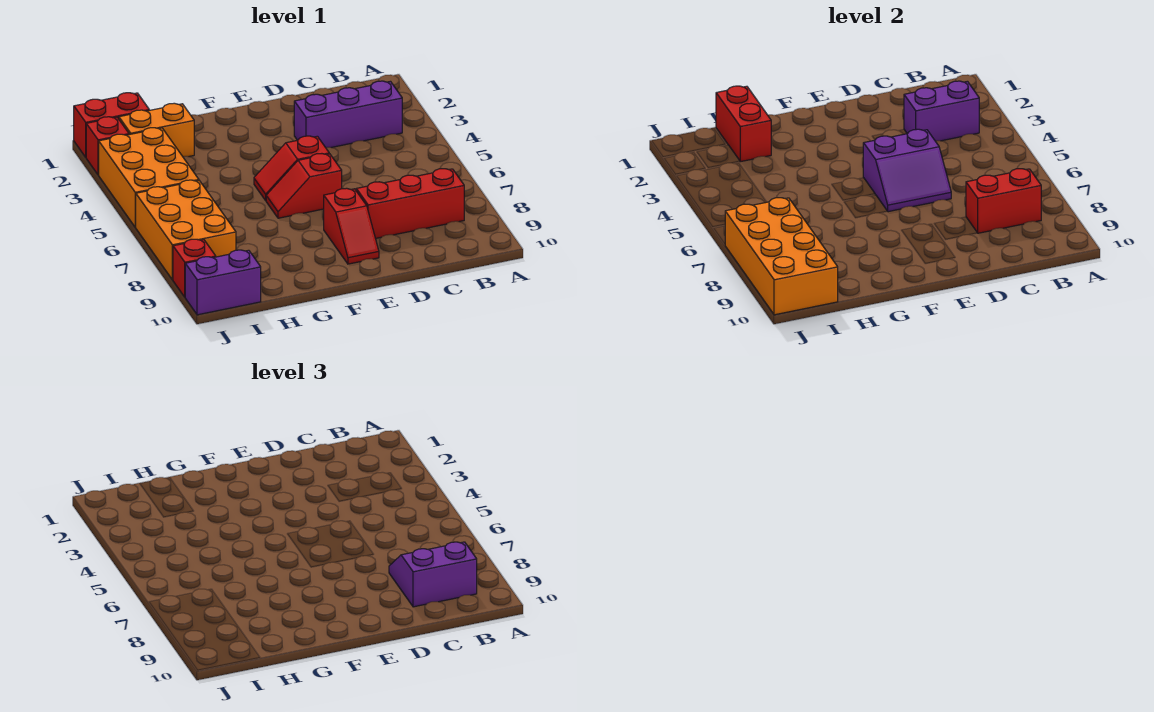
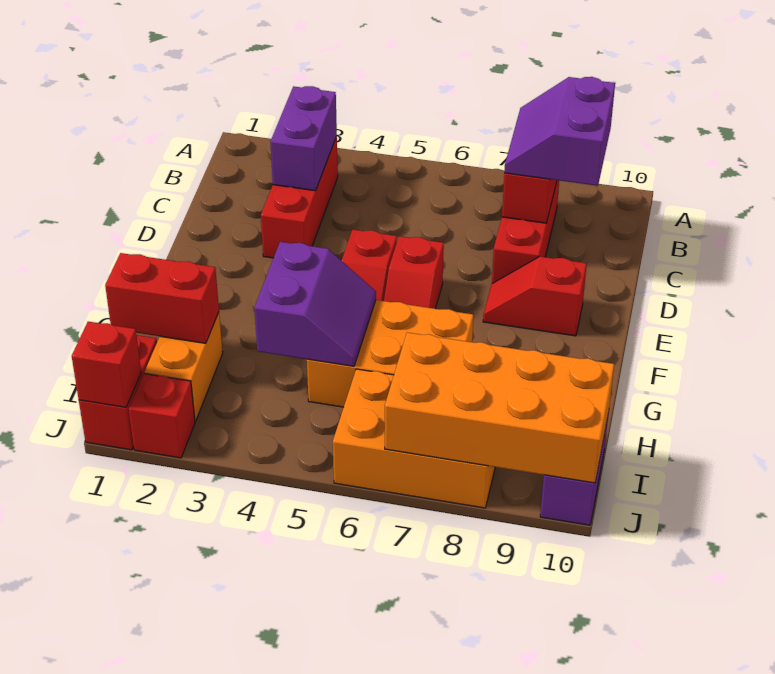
purple 1x3 brick [294,81,402,148] -> red 1x3 brick [261,137,338,258]
purple 2x2 slope [863,129,951,212] -> purple 2x2 slope moved to [254,242,376,366]
red 1x2 slope [324,188,379,264] -> red 1x2 slope turned to [483,257,587,336]
orange 2x3 brick [99,128,199,227] -> orange 2x3 brick moved to [307,300,473,407]
red 1x1 brick [173,239,216,297] -> red 1x1 brick moved to [72,322,141,407]

